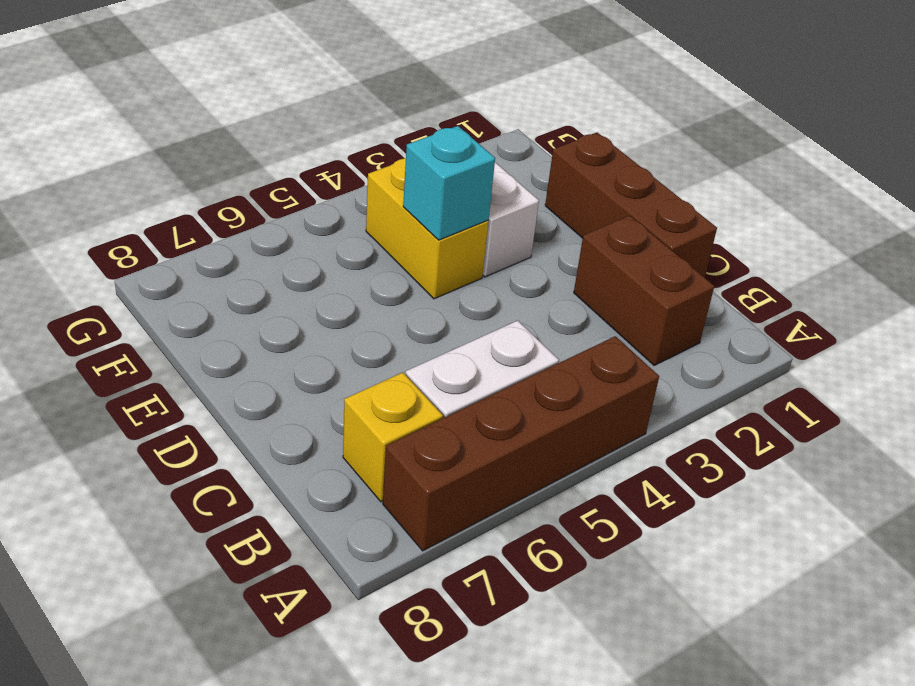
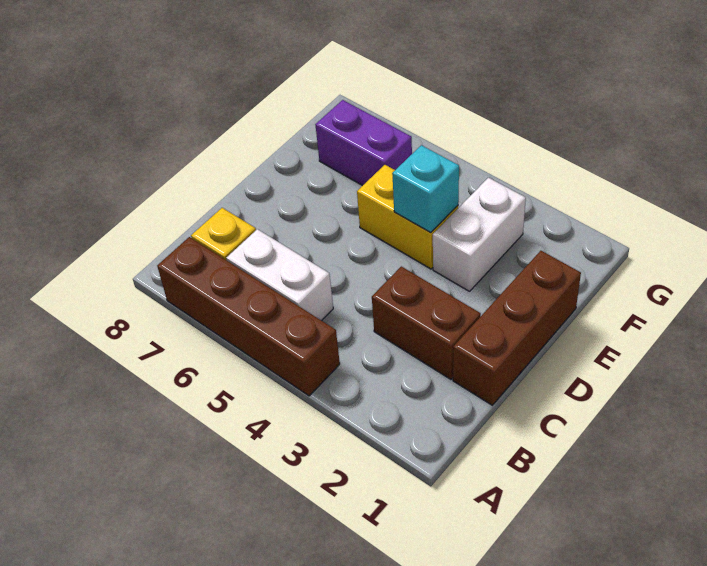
brown 1x2 brick [574,216,714,365] -> brown 1x2 brick turned to [372,266,481,379]
yellow 1x2 brick [366,158,488,299] -> yellow 1x2 brick turned to [357,165,458,269]
none -> purple 1x2 brick [315,100,412,186]

